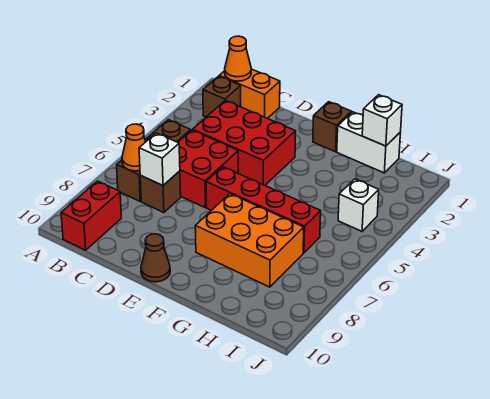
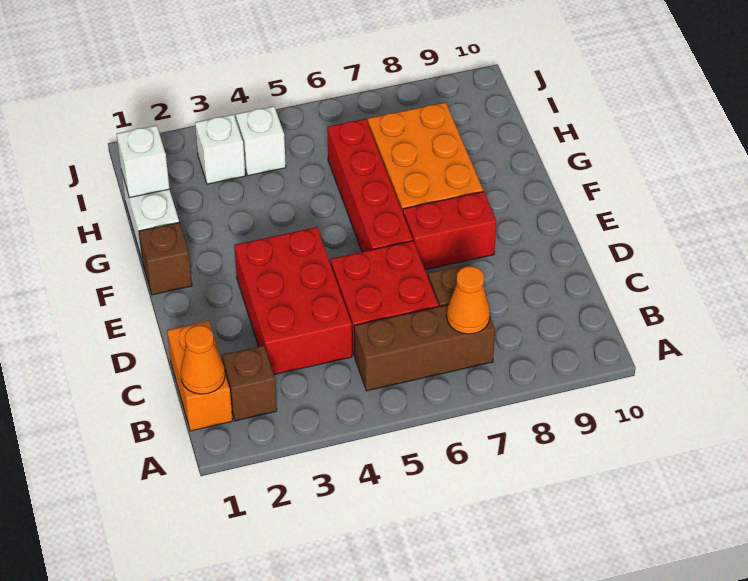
red 1x2 brick [61,181,121,250] -> red 1x2 brick moved to [403,191,497,270]
white 1x1 brick [139,133,180,186] -> white 1x1 brick moved to [195,114,245,184]
brown 1x1 cone [141,234,170,282] -> none

